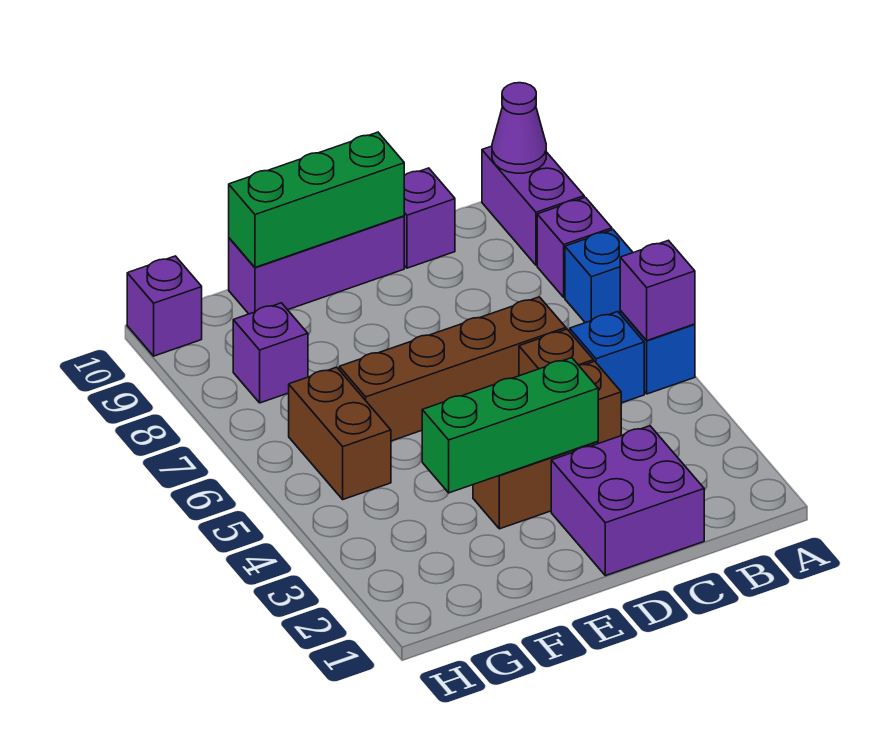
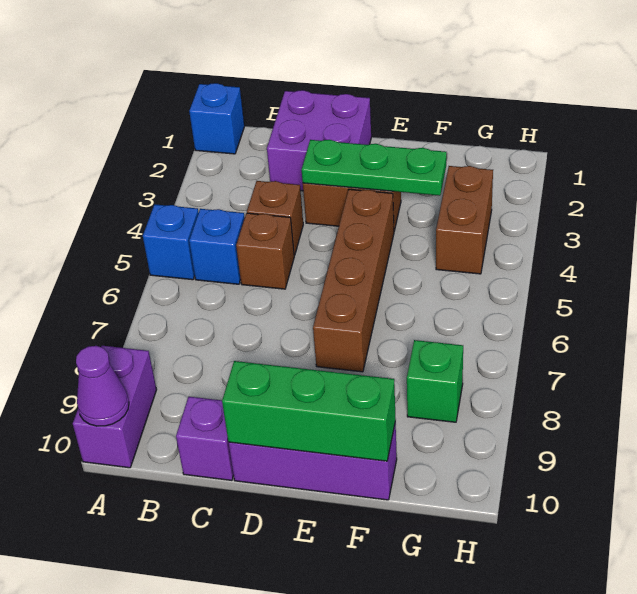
purple 1x1 brick [620,240,695,341] -> none
blue 1x1 brick [565,230,633,323] -> blue 1x1 brick moved to [189,83,244,154]
purple 1x1 brick [537,197,612,297] -> none
brown 1x4 brick [339,297,566,441] -> brown 1x4 brick turned to [313,189,394,372]
green 1x3 brick [422,358,598,493] -> green 1x3 plate [302,140,447,196]
brown 1x2 brick [289,367,391,499] -> brown 1x2 brick moved to [436,166,493,274]
purple 1x1 brick [233,303,308,403] -> green 1x1 brick [407,340,463,422]
purple 1x1 brick [127,256,202,356] -> none

